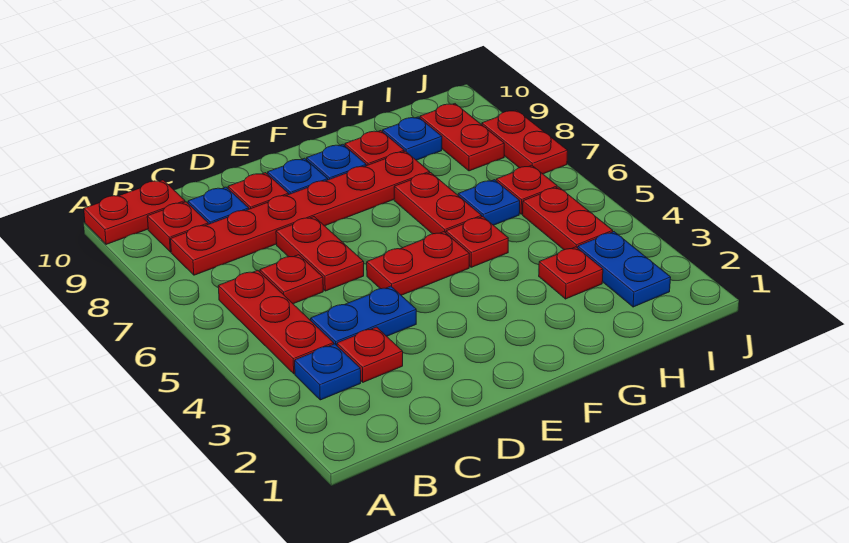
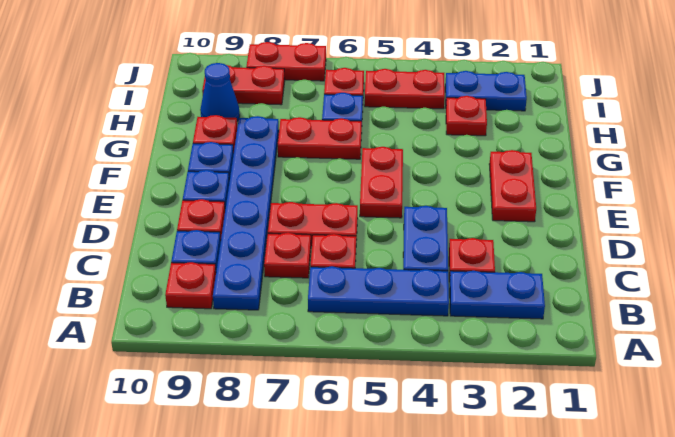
red 1x2 plate [84,180,185,244] -> red 1x2 plate moved to [489,150,536,222]
blue 1x1 plate [295,344,361,400] -> blue 1x2 plate [450,271,545,319]
red 1x3 plate [218,270,334,374] -> blue 1x3 plate [308,266,449,316]
red 1x6 plate [171,151,430,275] -> blue 1x6 plate [213,116,279,310]
red 1x1 plate [446,217,508,267] -> red 1x1 plate moved to [264,233,311,278]
blue 1x1 plate [383,117,442,160] -> blue 1x1 cone [200,63,240,121]

